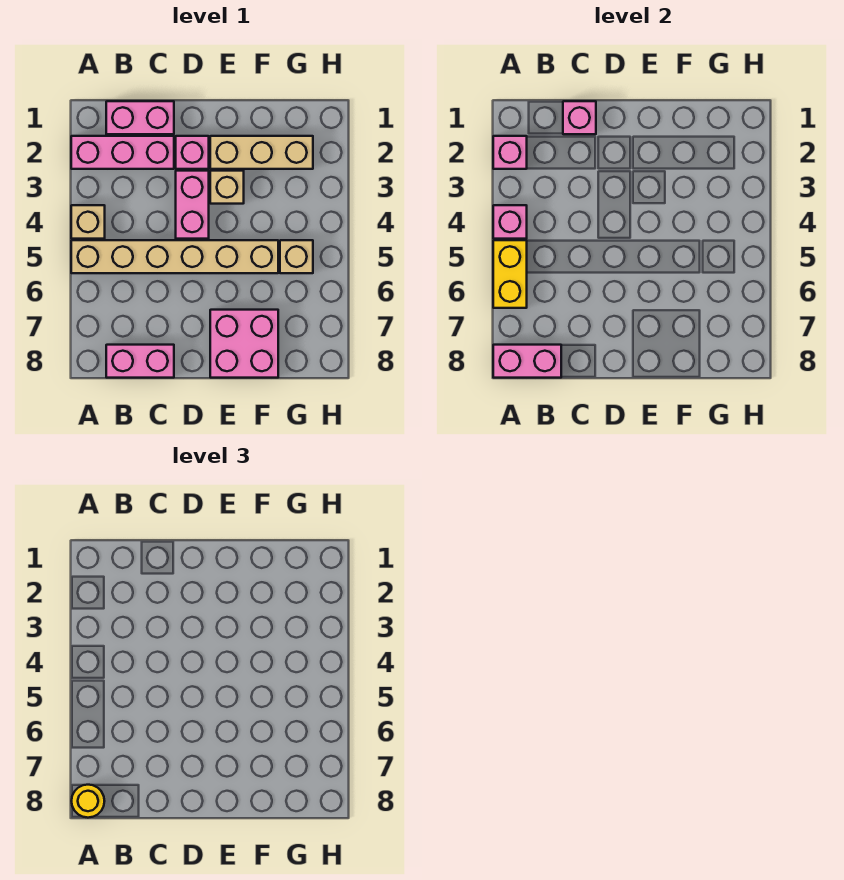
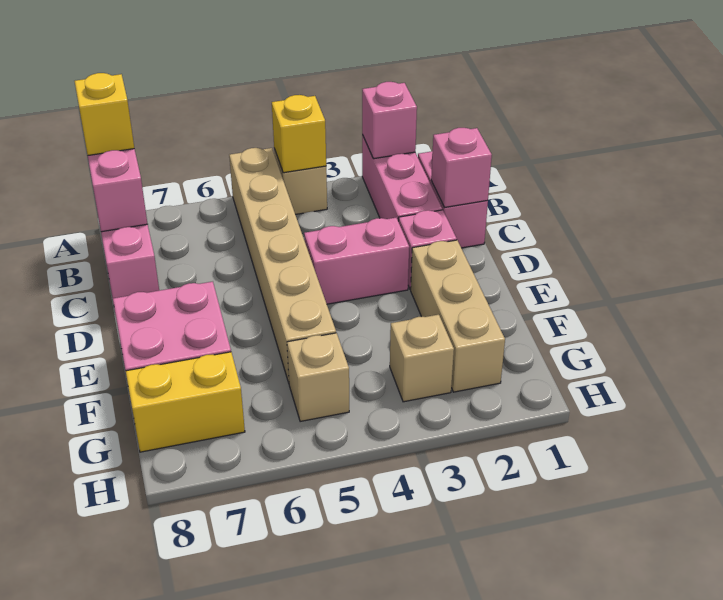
pink 1x1 brick [493,205,527,239] -> yellow 1x1 brick [272,95,326,173]
yellow 1x2 brick [493,240,527,308] -> yellow 1x2 brick moved to [126,352,245,452]
yellow 1x1 round brick [72,785,104,818] -> yellow 1x1 brick [75,73,134,155]
tan 1x1 brick [210,171,244,204] -> tan 1x1 brick moved to [390,315,454,402]

